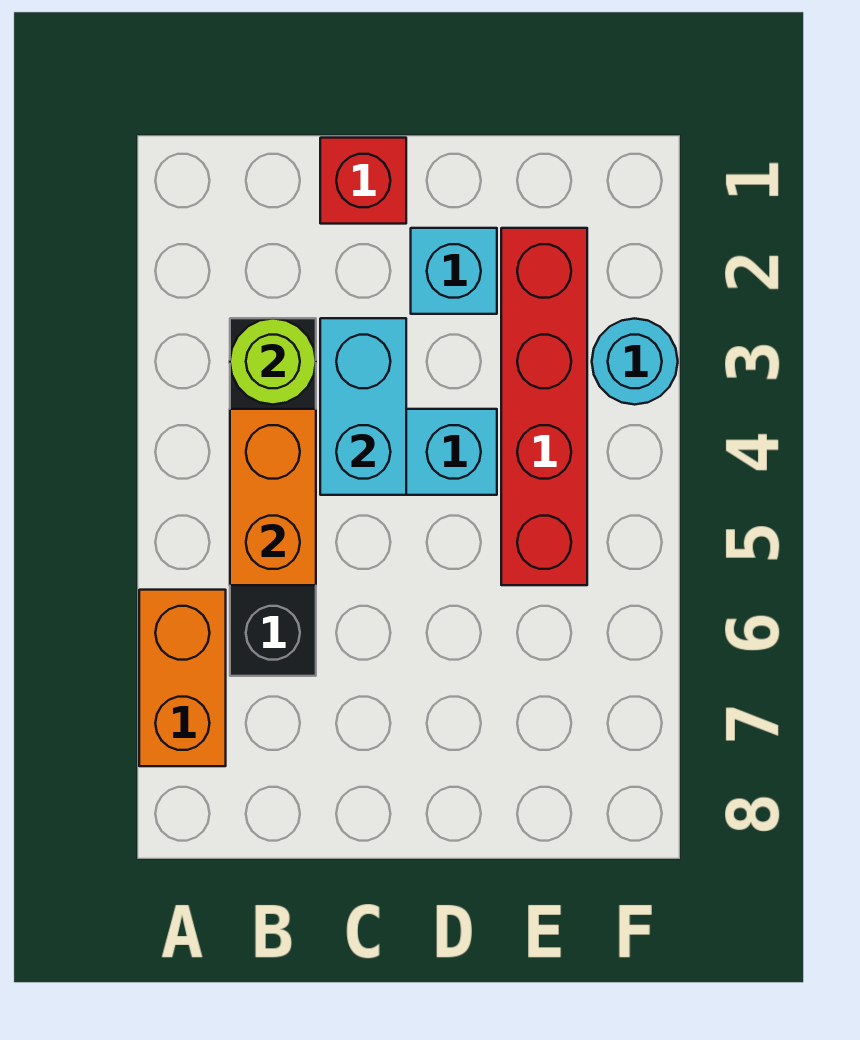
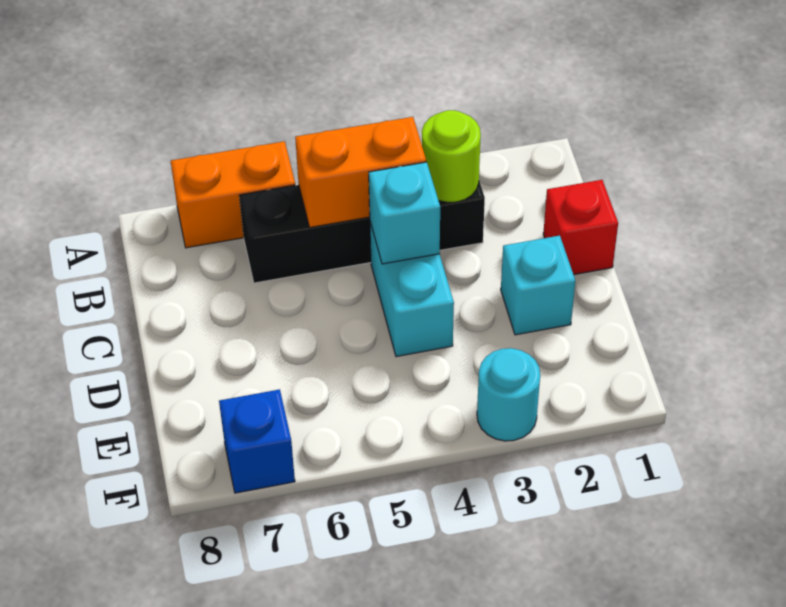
cyan 1x2 brick [320,318,406,495] -> cyan 1x1 brick [369,162,440,264]
red 1x4 brick [501,228,587,585] -> none
none -> blue 1x1 brick [219,389,295,493]

